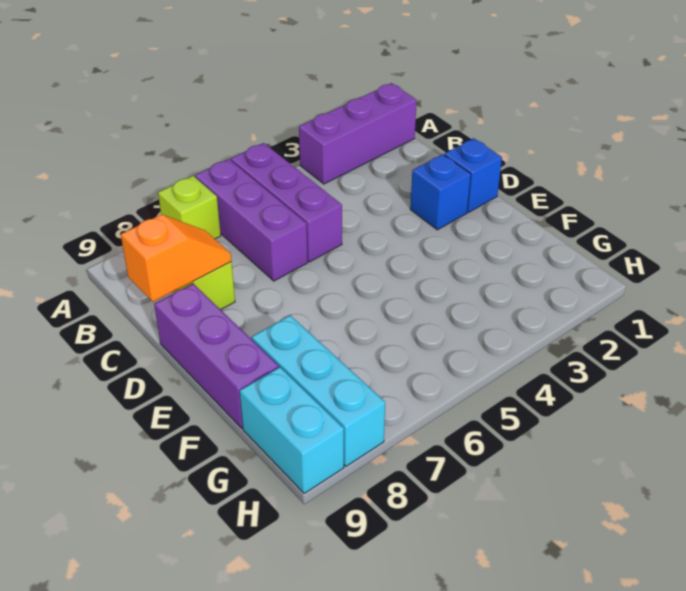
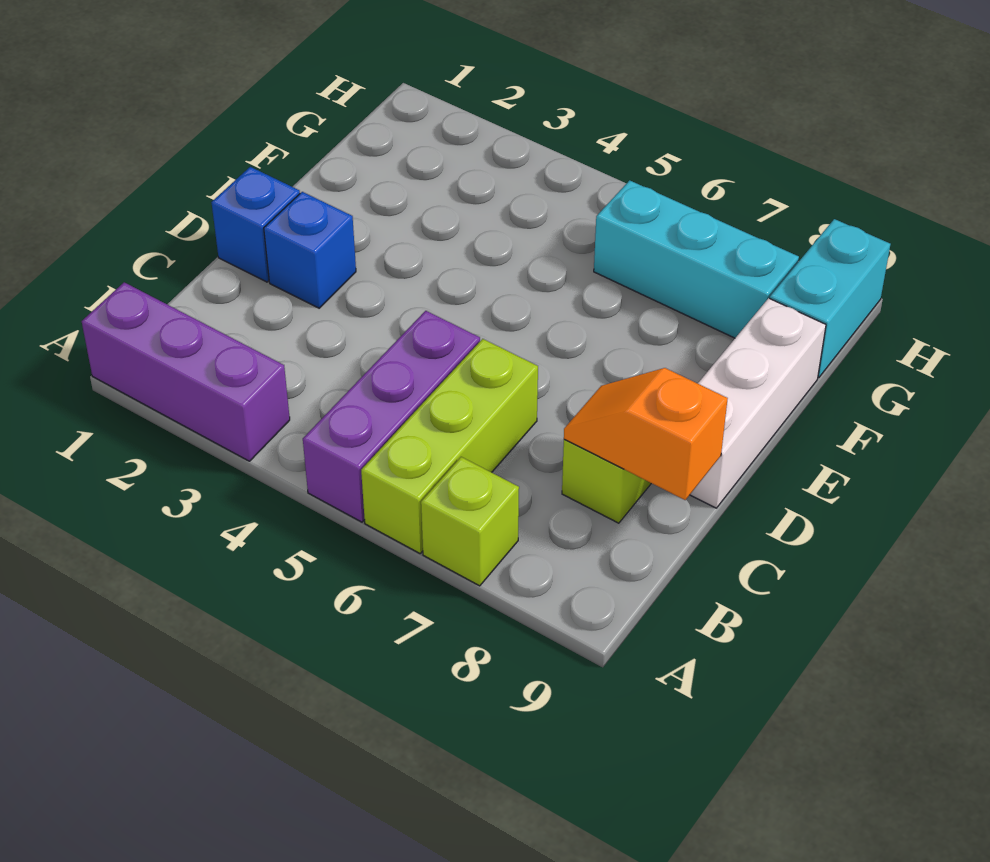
purple 1x3 brick [195,159,308,281] -> lime 1x3 brick [361,339,538,553]
purple 1x3 brick [154,284,279,429] -> white 1x3 brick [690,298,826,508]
cyan 1x3 brick [252,315,385,466] -> cyan 1x3 brick turned to [594,180,799,338]

